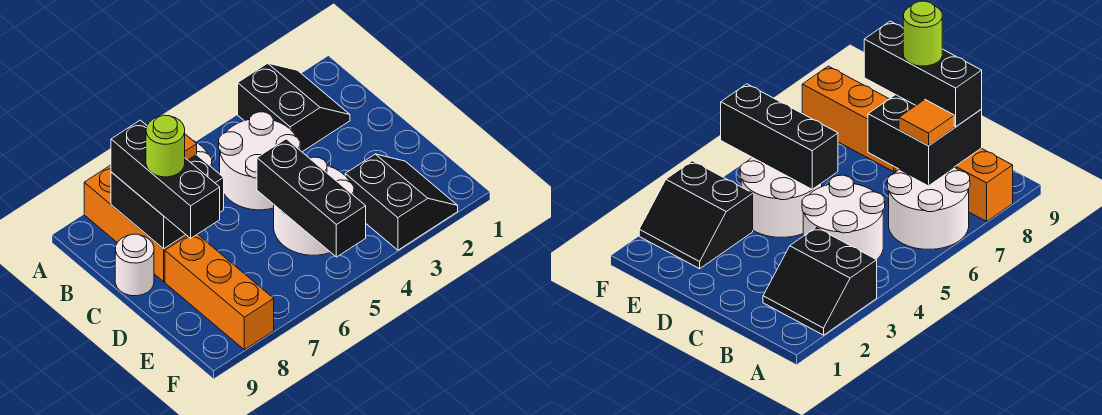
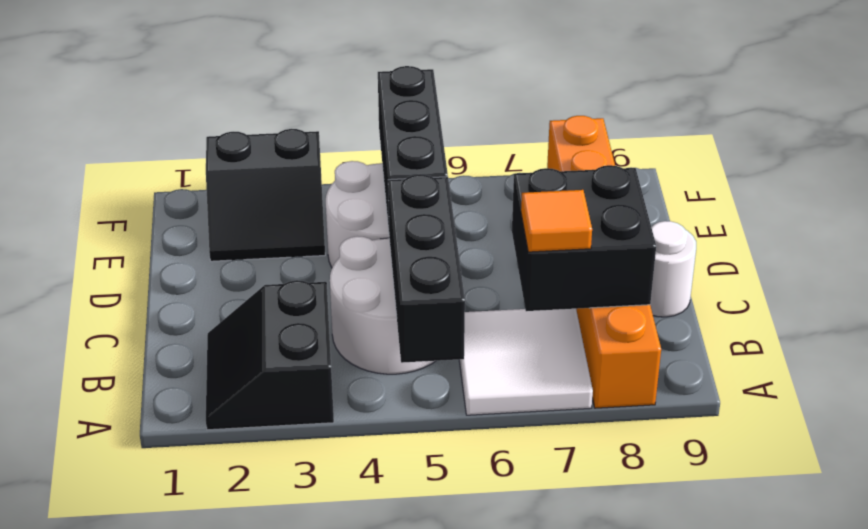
white 2x2 round brick [887,167,970,249] -> white 2x2 tile [459,309,593,415]
black 1x3 brick [111,120,220,238] -> black 1x3 brick moved to [388,174,465,363]
lime 1x1 round brick [146,115,185,177] -> none
black 2x2 slope [345,154,458,250] -> black 2x2 slope turned to [206,129,325,261]

